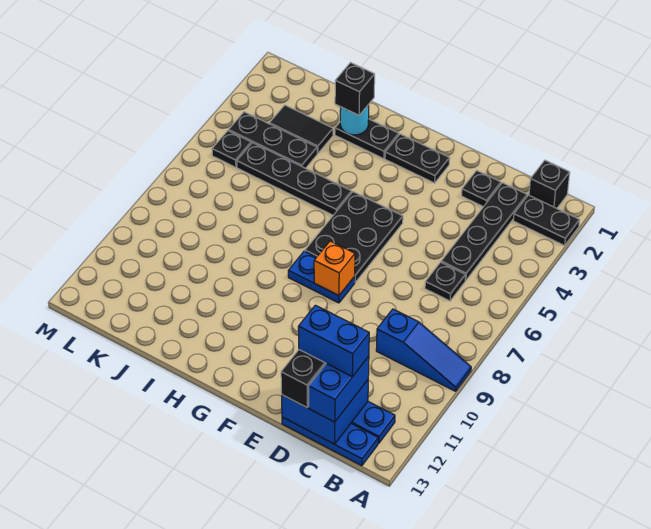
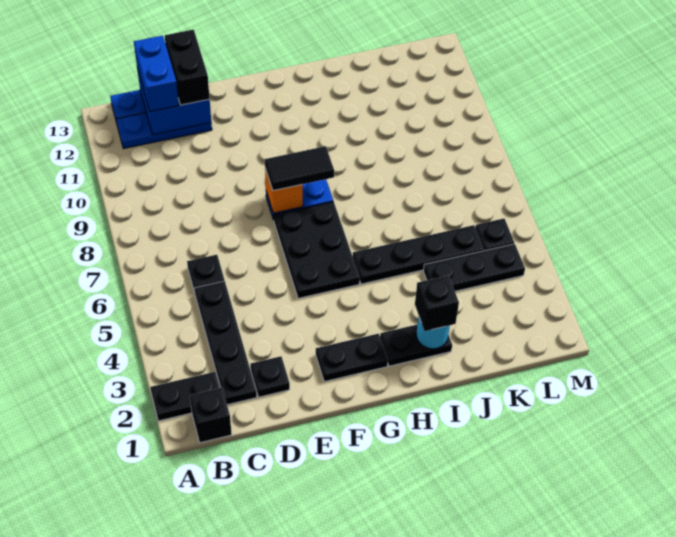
blue 1x3 slope [376,309,471,391] -> none
blue 1x2 brick [298,305,369,377] -> none
black 1x2 tile [269,105,333,153] -> black 1x2 tile moved to [265,146,334,191]

